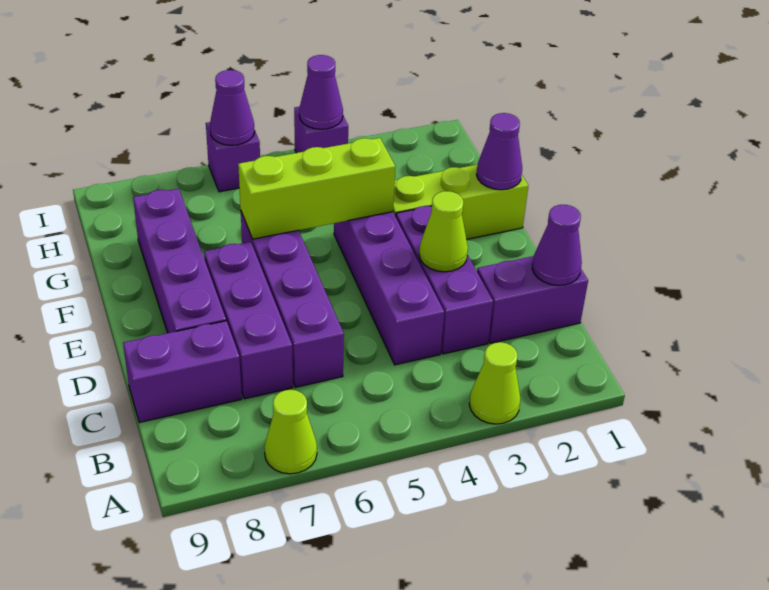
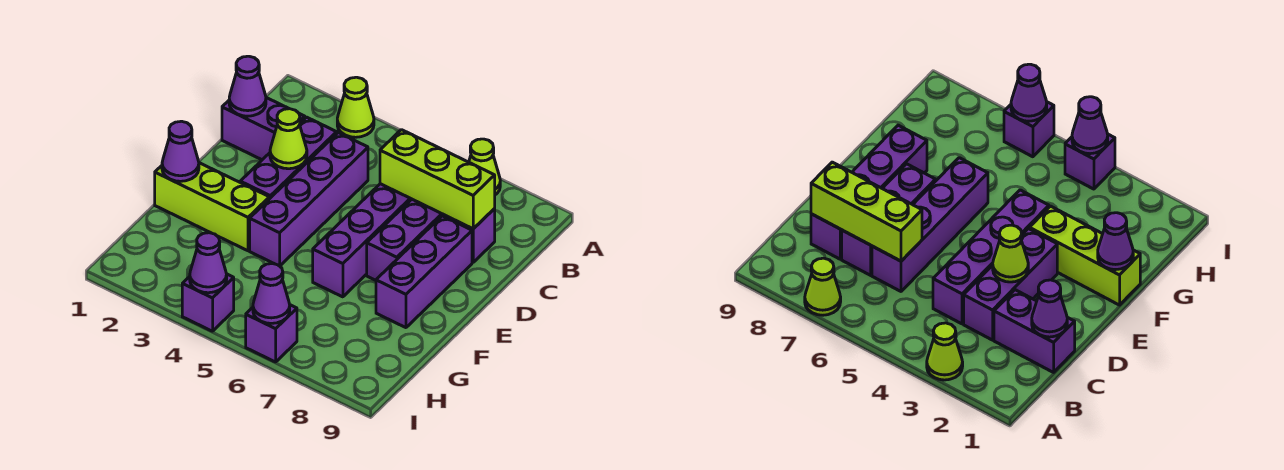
purple 1x2 brick [123,321,242,423] -> purple 1x1 brick [443,209,495,262]
purple 1x4 brick [133,189,226,333] -> purple 1x3 brick [376,216,472,328]
lime 1x3 brick [238,138,395,239] -> lime 1x3 brick moved to [380,130,495,229]

